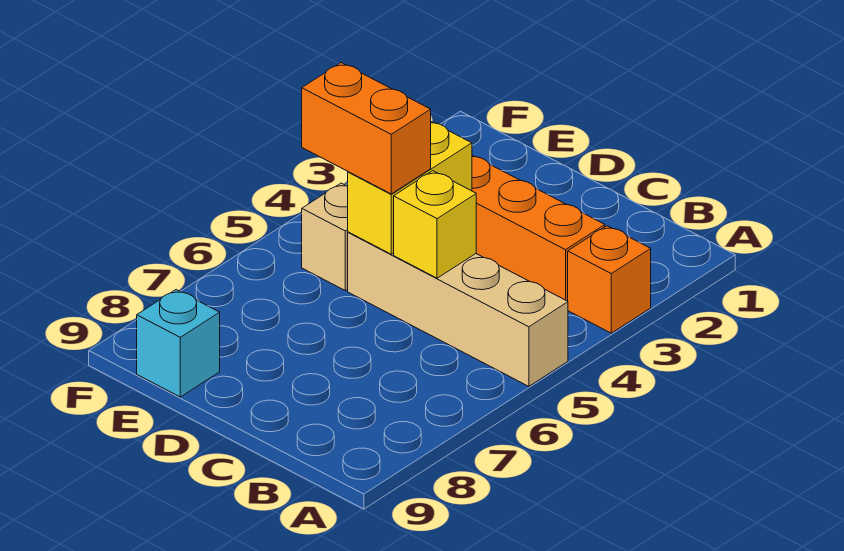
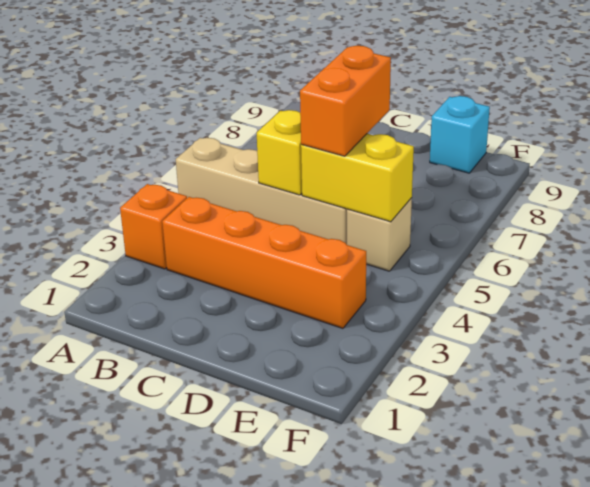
yellow 1x2 brick [348,122,472,254] -> yellow 1x2 brick turned to [301,134,414,222]
orange 1x2 brick [302,63,431,194] -> orange 1x2 brick turned to [300,46,391,156]

